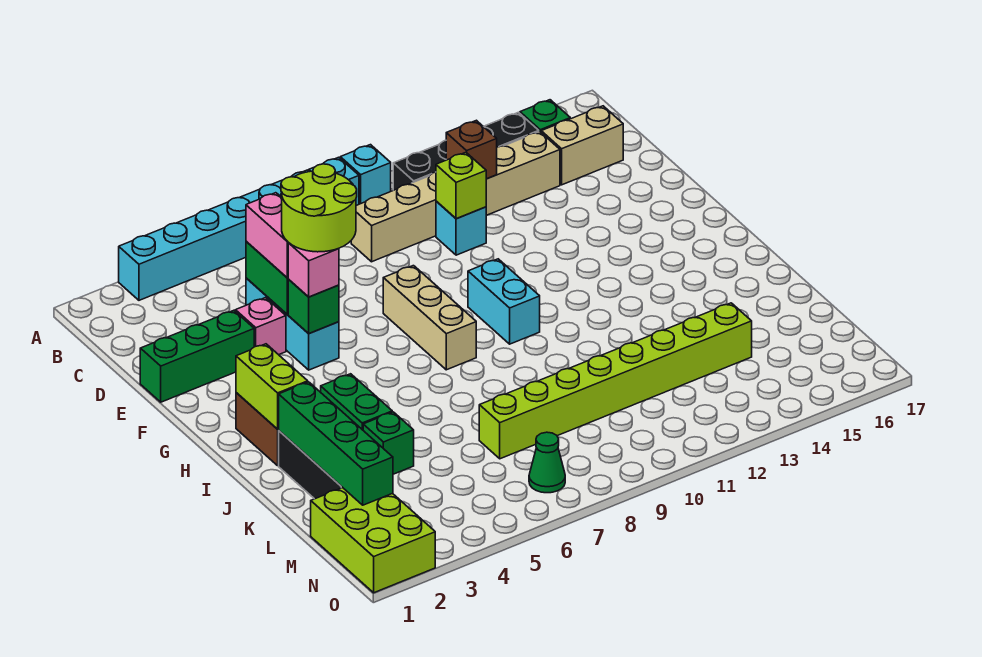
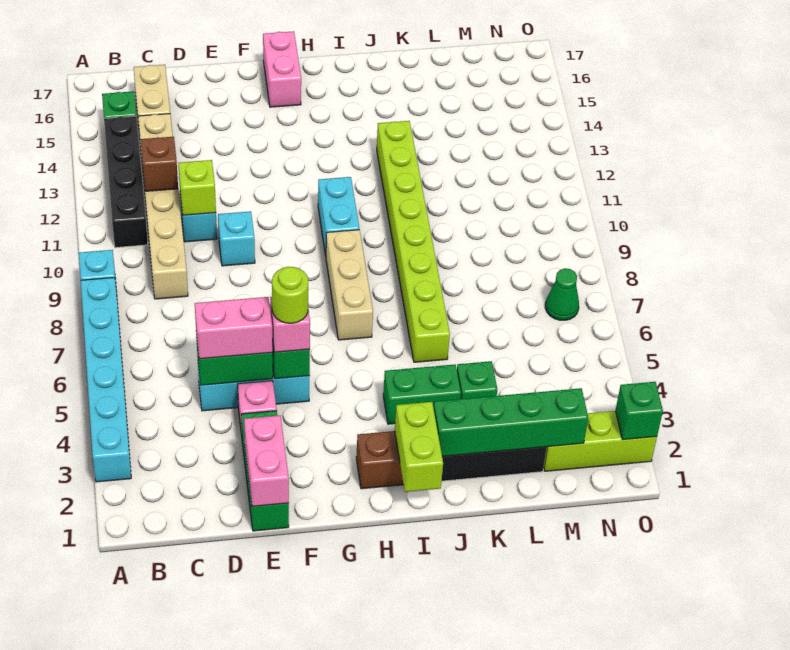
cyan 1x1 brick [340,145,391,204] -> cyan 1x1 brick moved to [218,211,255,266]
none -> pink 1x2 brick [244,415,289,506]
lime 2x2 round brick [281,164,357,252] -> lime 1x1 round brick [272,267,308,323]
tan 1x3 brick [383,266,476,370] -> tan 1x3 brick turned to [326,230,373,340]
cyan 1x2 brick [468,259,540,344] -> cyan 1x2 brick turned to [318,177,359,256]
none -> pink 1x2 brick [263,31,301,107]
lime 1x2 brick [236,344,308,429] -> lime 1x2 brick turned to [395,402,443,492]
lime 1x8 brick [479,303,752,459] -> lime 1x8 brick moved to [377,121,450,362]
lime 2x3 brick [311,488,435,593] -> lime 1x3 brick [544,411,657,471]
none -> green 1x1 brick [615,382,663,440]

